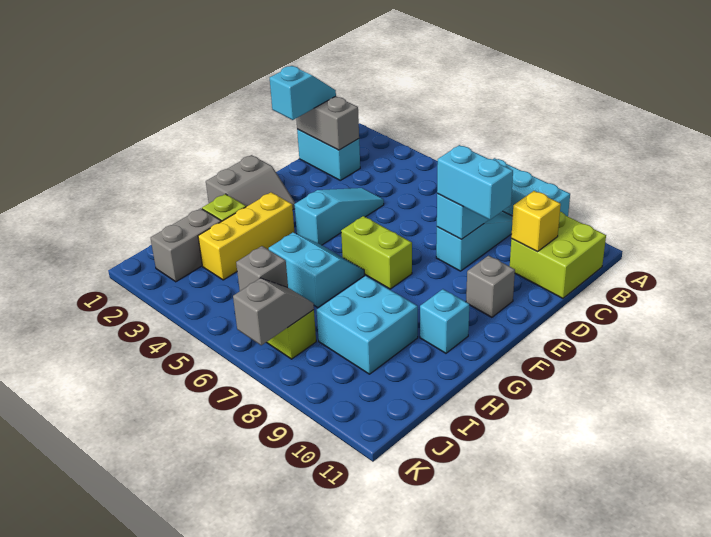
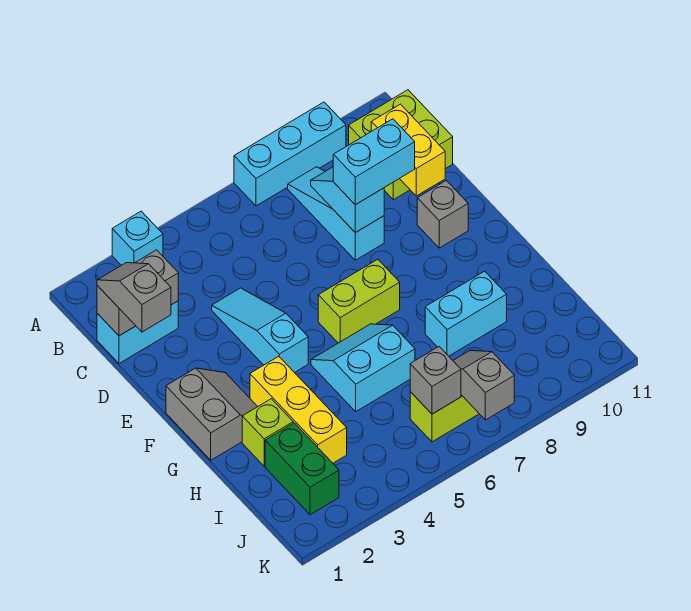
cyan 1x2 slope [270,66,336,120] -> grey 1x2 slope [97,263,171,332]
yellow 1x1 brick [511,191,561,252] -> yellow 1x2 brick [371,104,445,196]
cyan 1x1 brick [420,289,469,353] -> cyan 1x1 brick moved to [112,211,163,265]
cyan 2x2 brick [317,276,418,374] -> cyan 1x2 brick [425,271,507,356]
grey 1x2 brick [151,208,221,282] -> green 1x2 brick [265,423,339,515]

